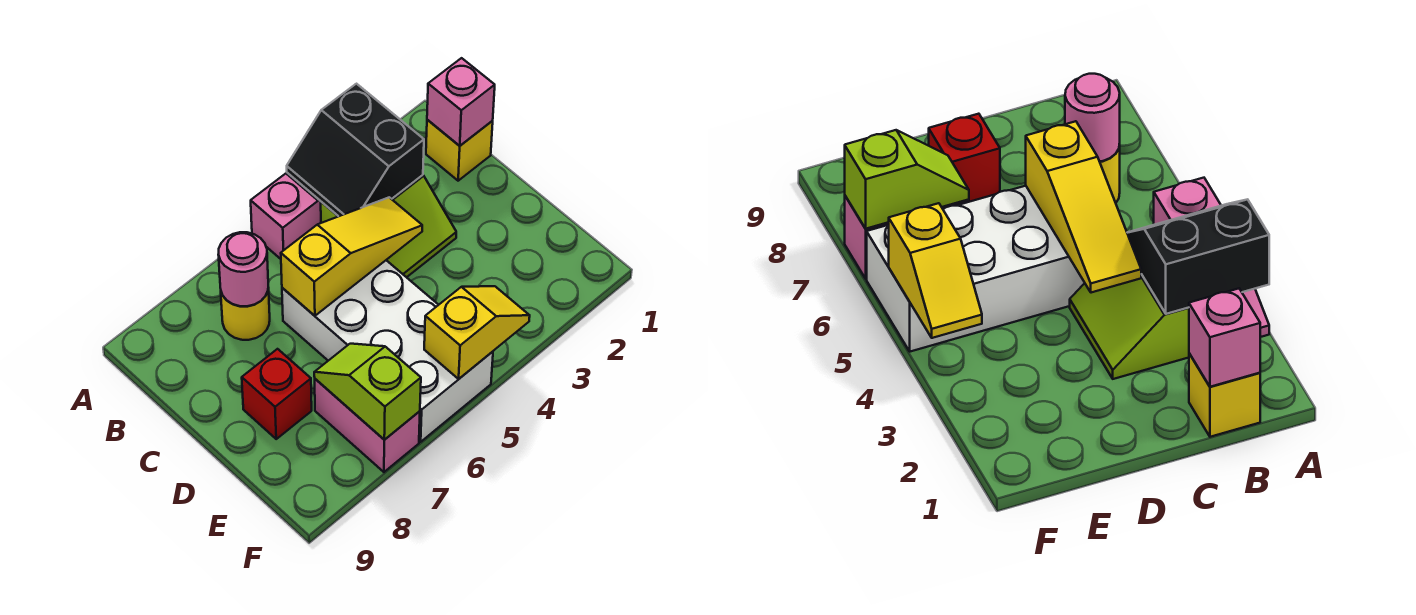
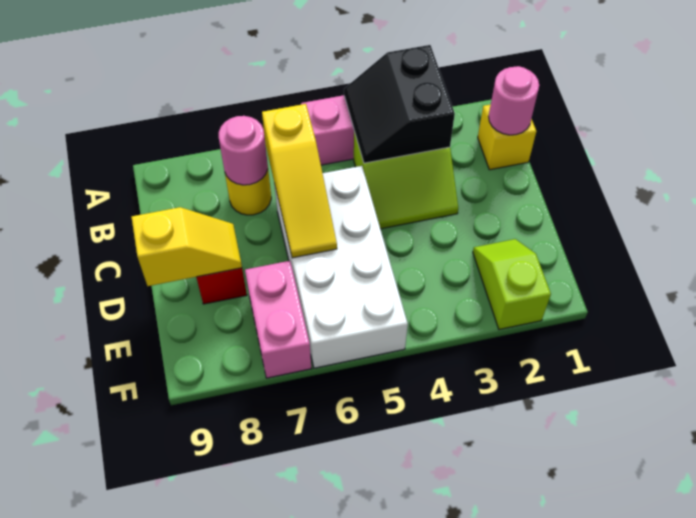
pink 1x1 brick [427,58,495,146] -> pink 1x1 round brick [489,66,539,135]
yellow 1x3 slope [281,197,422,316] -> yellow 1x3 slope turned to [262,104,337,258]
lime 1x2 slope [314,344,421,440] -> lime 1x2 slope moved to [473,239,551,330]
yellow 1x2 slope [424,286,530,379] -> yellow 1x2 slope moved to [132,207,242,286]

